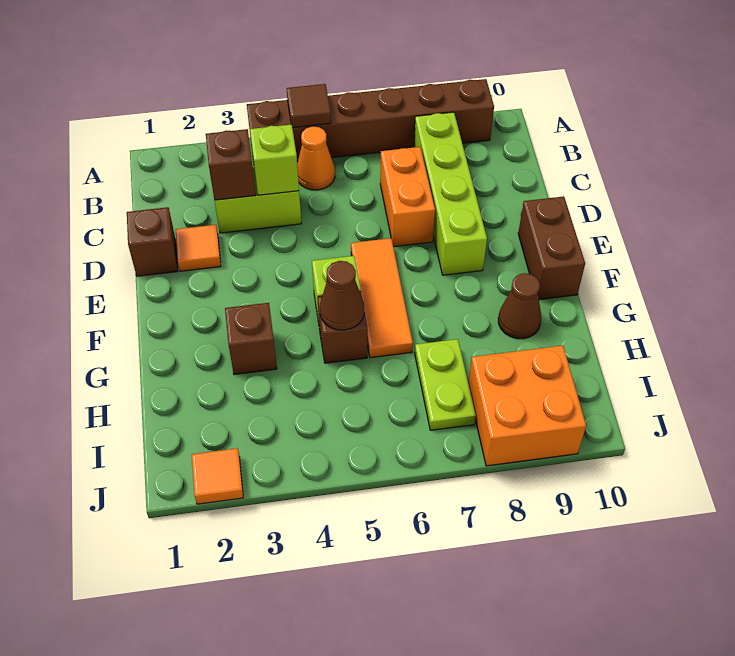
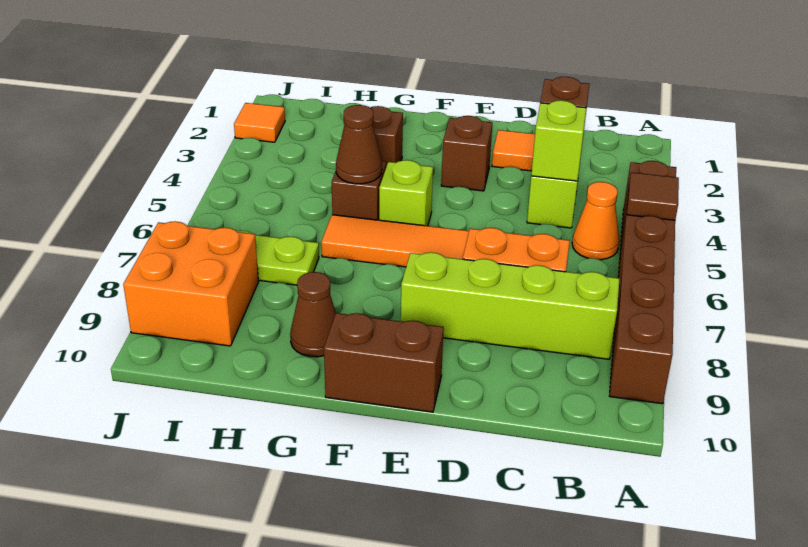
brown 1x1 brick [127,207,178,276] -> brown 1x1 brick moved to [441,116,492,191]

